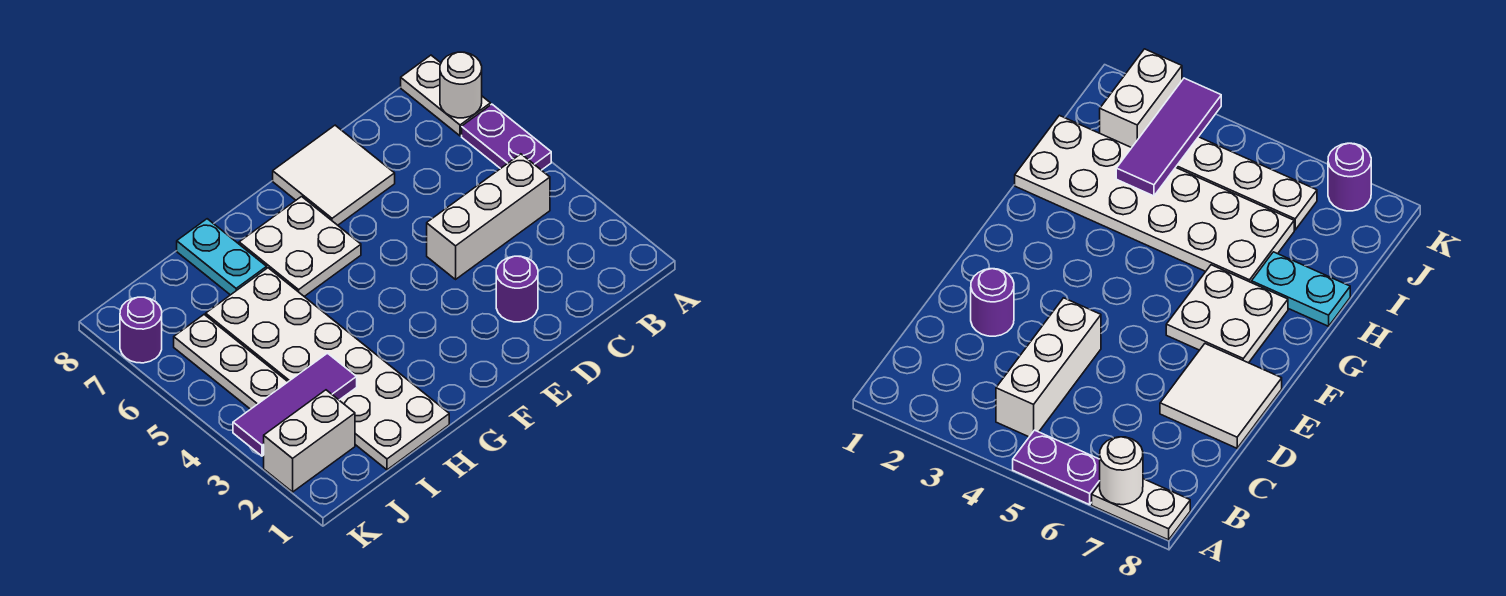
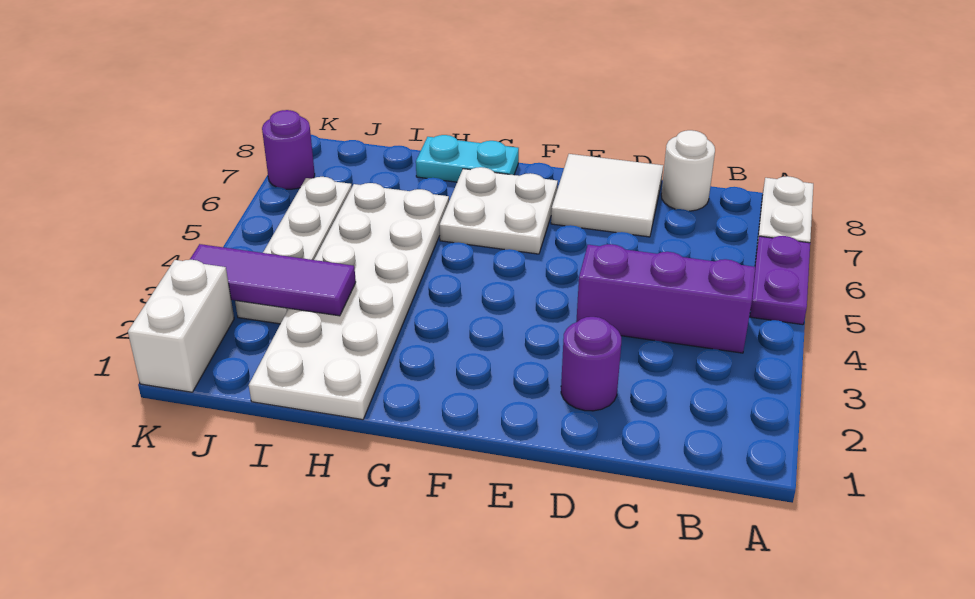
white 1x1 round brick [440,52,482,118] -> white 1x1 round brick moved to [661,130,715,211]
white 1x3 brick [427,154,550,279] -> purple 1x3 brick [576,244,755,353]
cyan 1x2 plate [177,219,267,295] -> cyan 1x2 plate turned to [416,135,519,182]
white 1x2 brick [264,390,355,492] -> white 1x2 brick turned to [128,260,234,392]

